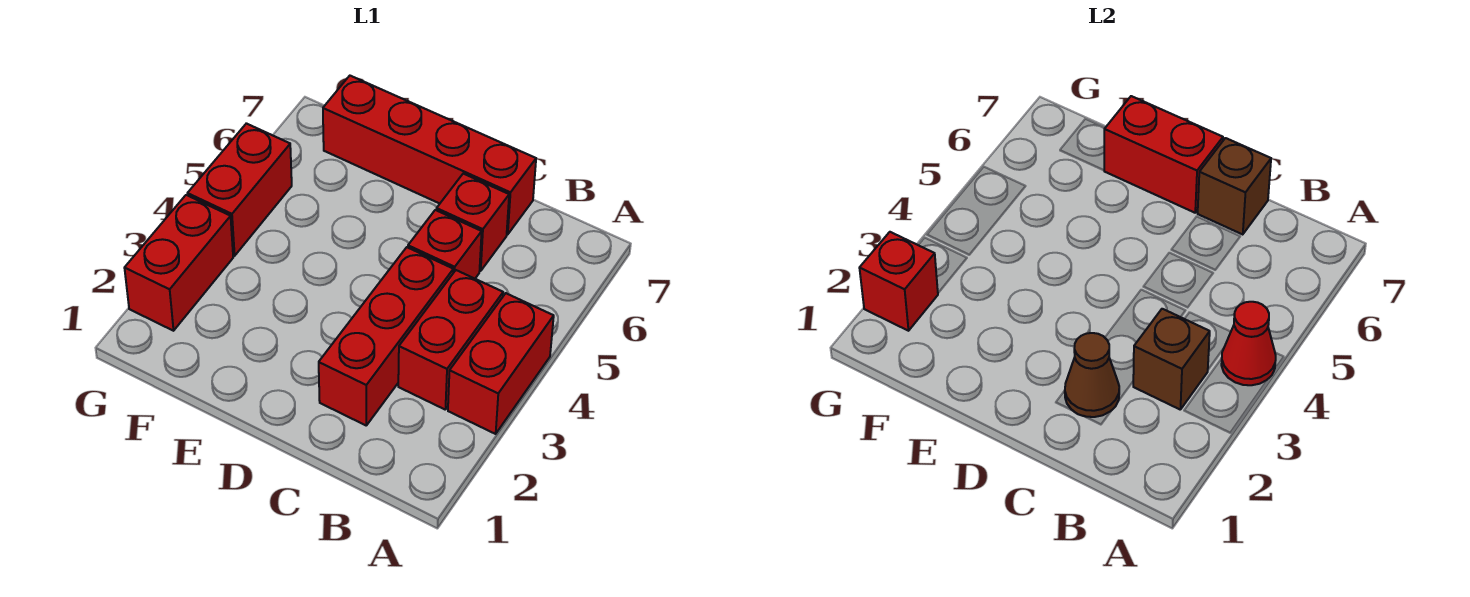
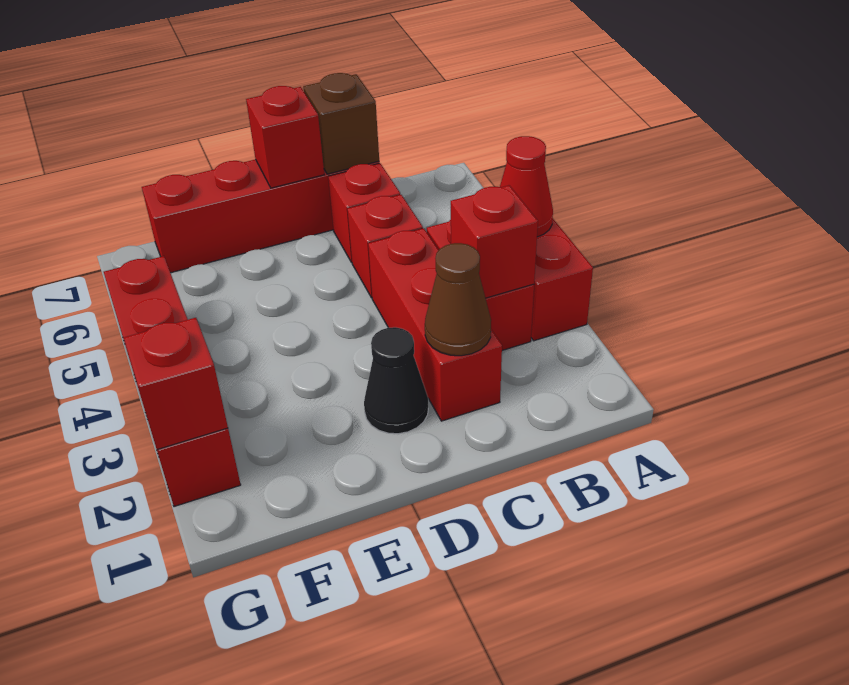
brown 1x1 brick [1133,309,1210,409] -> red 1x1 brick [451,185,538,298]
none -> black 1x1 cone [364,327,428,434]
red 1x2 brick [1104,96,1223,213] -> red 1x1 brick [246,86,324,188]

